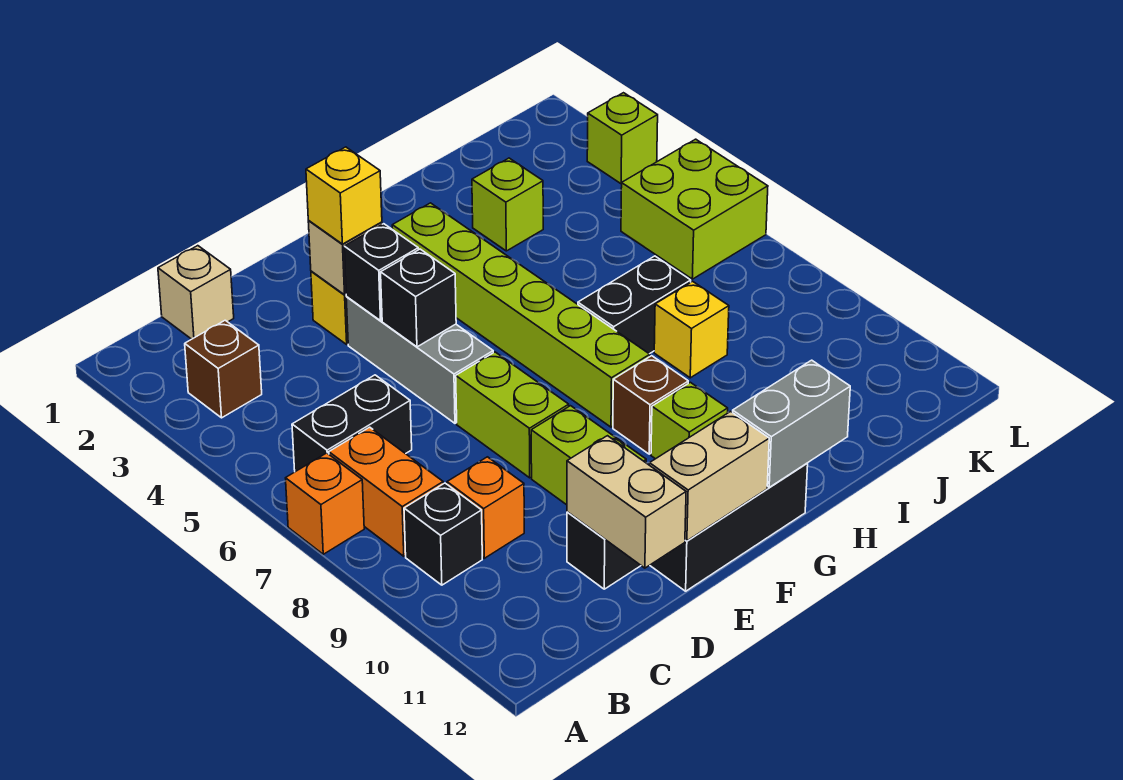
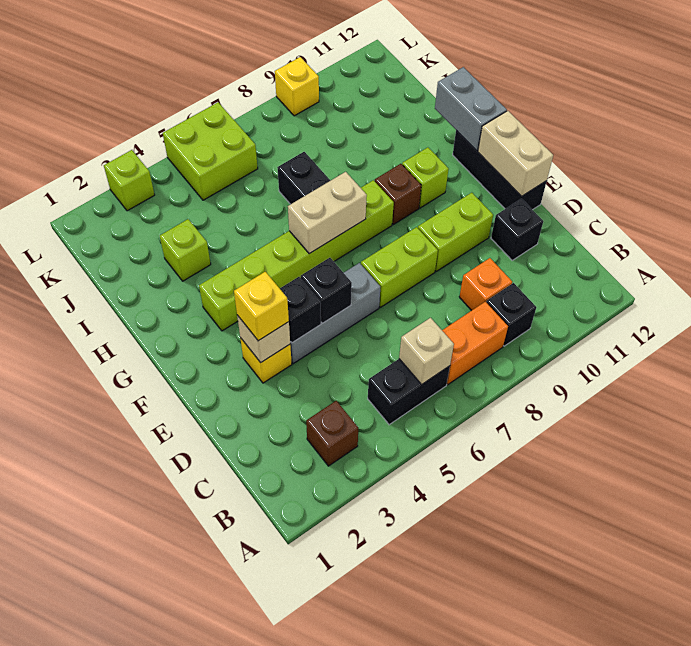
orange 1x1 brick [286,453,364,554] -> none
black 1x2 brick [292,375,412,472] -> black 1x2 brick turned to [368,359,450,425]
tan 1x1 brick [158,246,234,339] -> tan 1x1 brick moved to [399,318,454,385]
tan 1x2 brick [567,436,686,568] -> tan 1x2 brick moved to [288,172,367,254]
yellow 1x1 brick [654,281,729,378] -> yellow 1x1 brick moved to [275,57,319,116]

